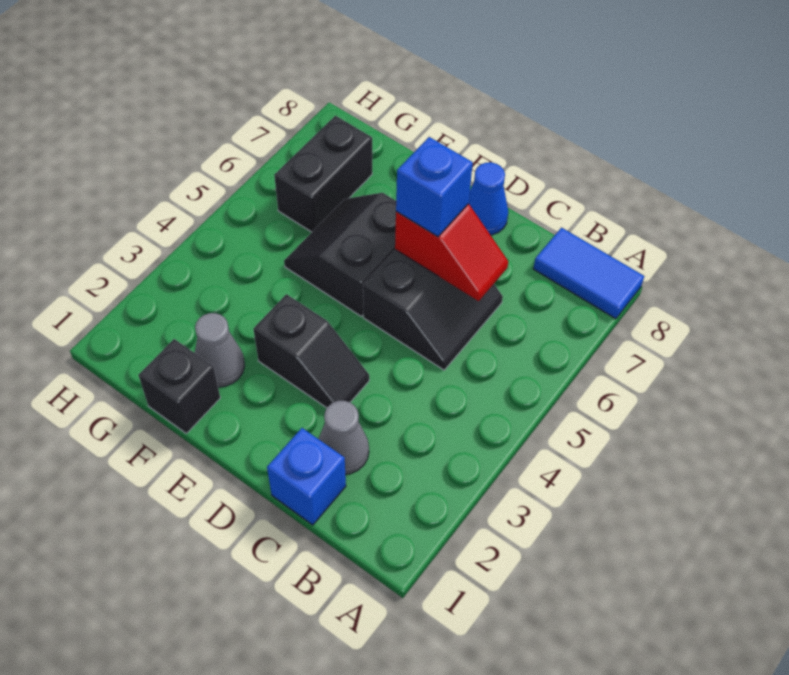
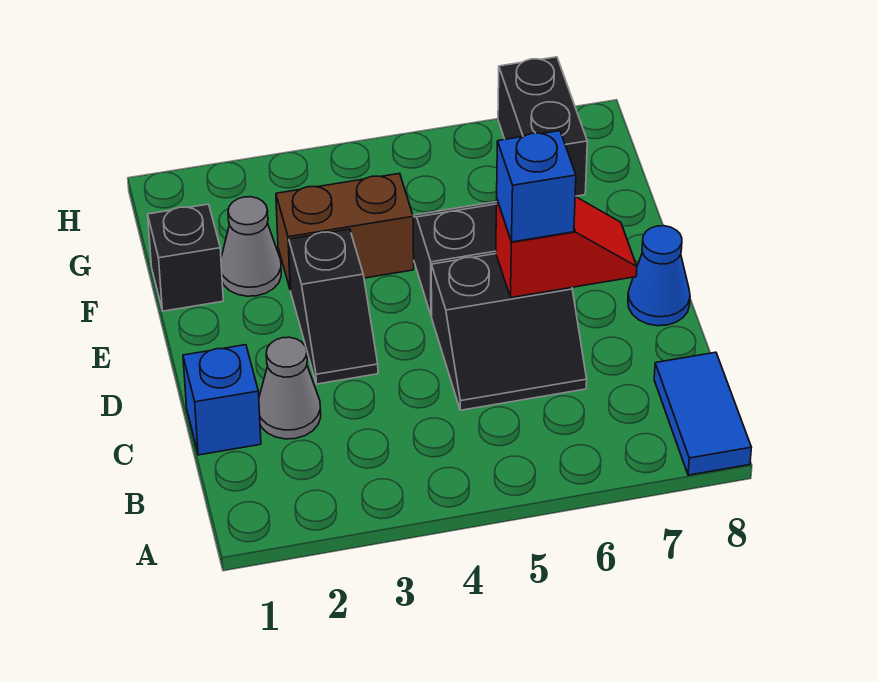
red 1x2 slope [395,204,508,301] -> red 1x2 slope turned to [496,196,637,298]
none -> brown 1x2 brick [276,173,414,290]
black 1x2 brick [274,116,372,232] -> black 1x2 brick turned to [498,57,587,196]

